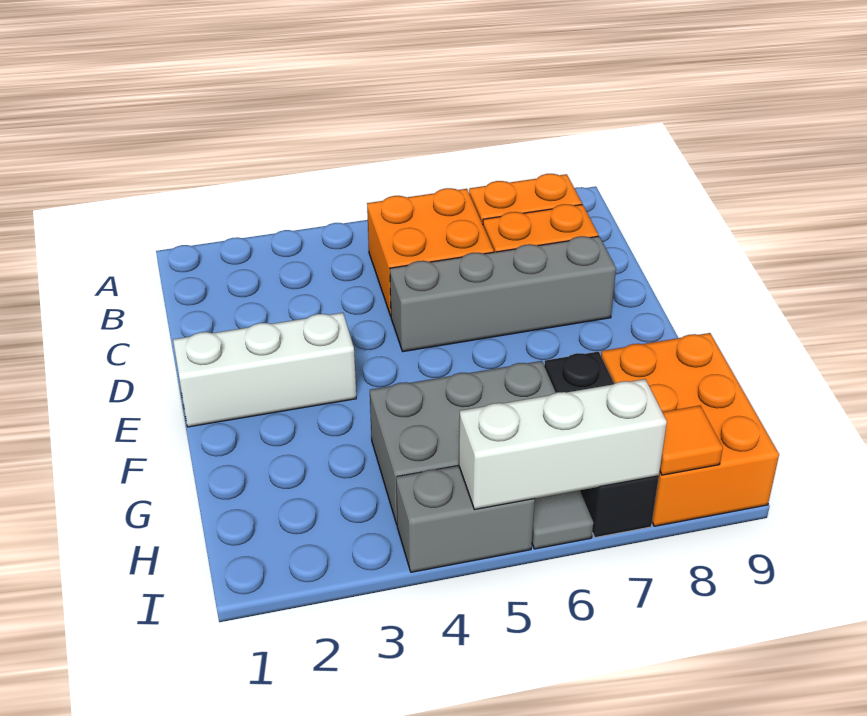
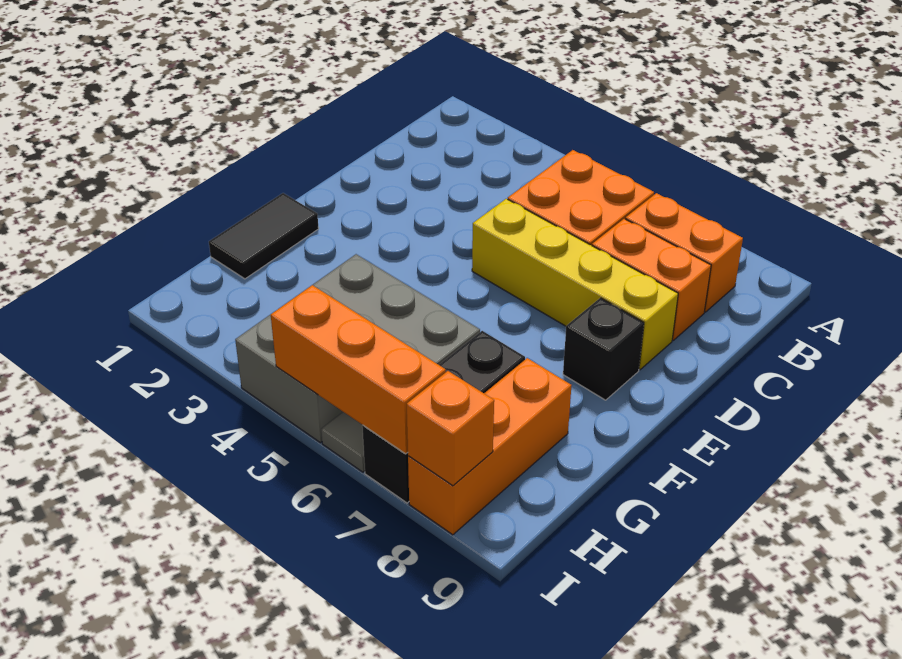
grey 1x4 brick [390,236,616,352] -> yellow 1x4 brick [472,199,678,370]
white 1x3 brick [173,313,356,427] -> none
none -> black 1x1 brick [563,298,644,400]
none -> black 1x2 tile [209,193,319,279]
orange 2x3 brick [601,333,779,526] -> orange 1x3 brick [408,358,572,535]
white 1x3 brick [459,379,667,510] -> orange 1x3 brick [271,285,446,454]
orange 1x1 tile [660,406,723,475] -> orange 1x1 brick [407,371,494,486]

